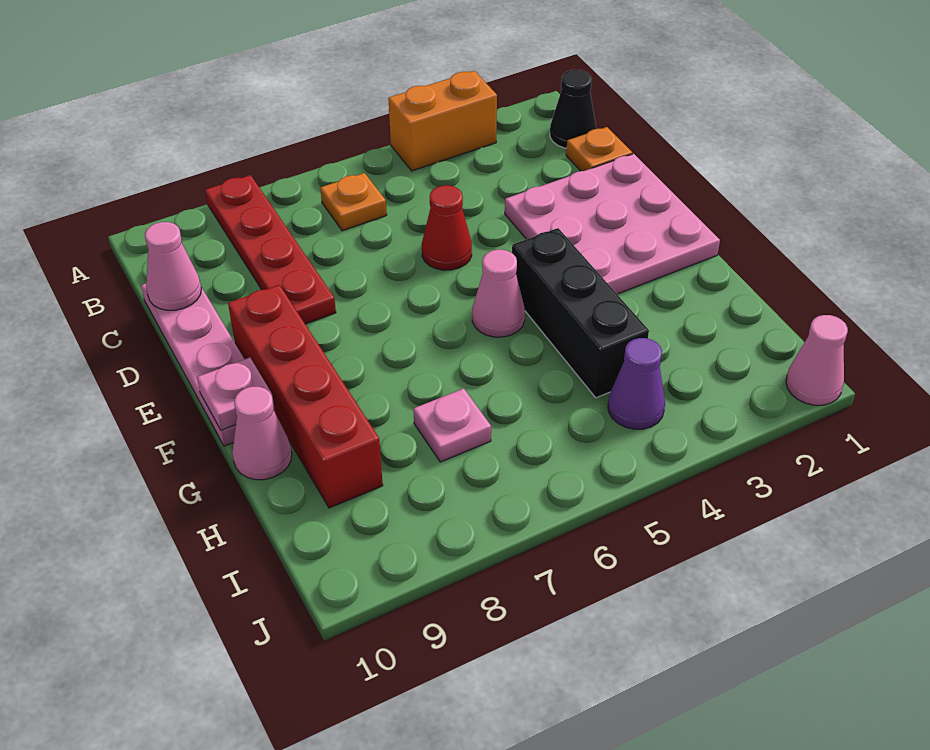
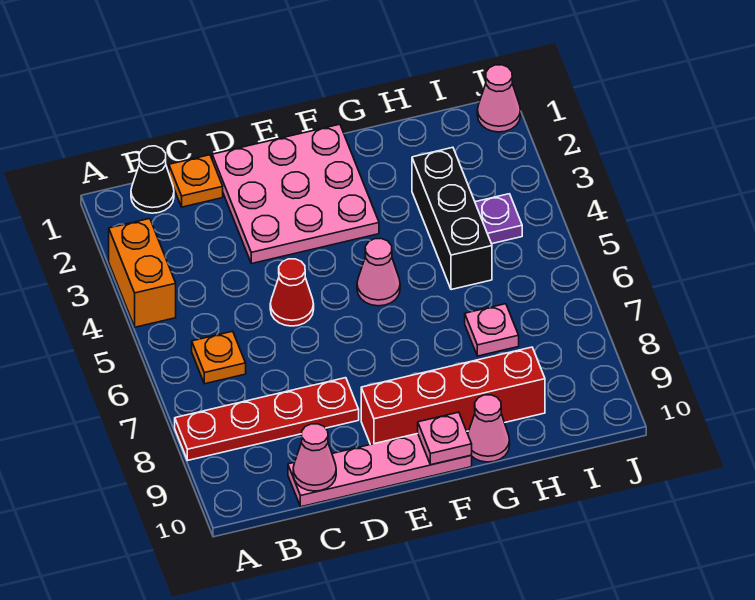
black 1x3 brick [512,228,649,398] -> black 1x3 brick turned to [412,147,492,290]
purple 1x1 cone [608,338,665,429] -> purple 1x1 plate [475,194,522,244]

